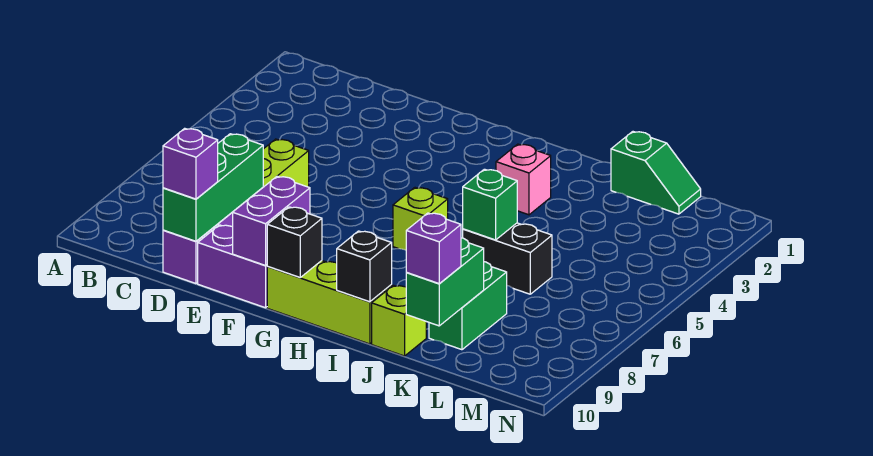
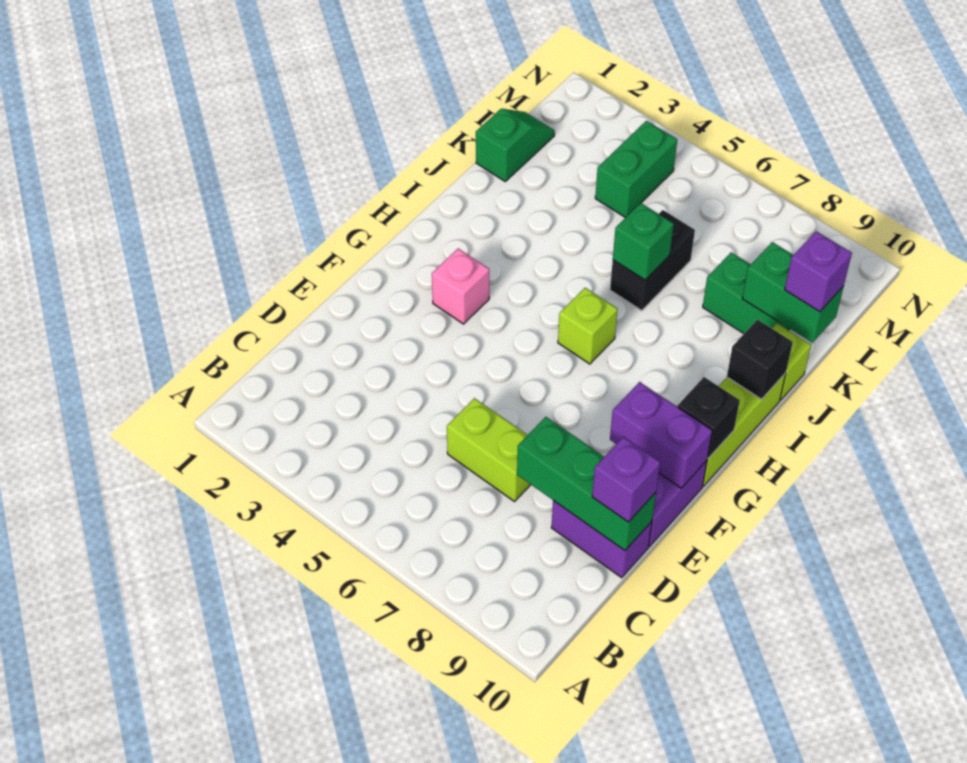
pink 1x1 brick [496,144,551,215] -> pink 1x1 brick moved to [432,249,489,324]
none -> green 1x2 brick [595,121,677,218]

